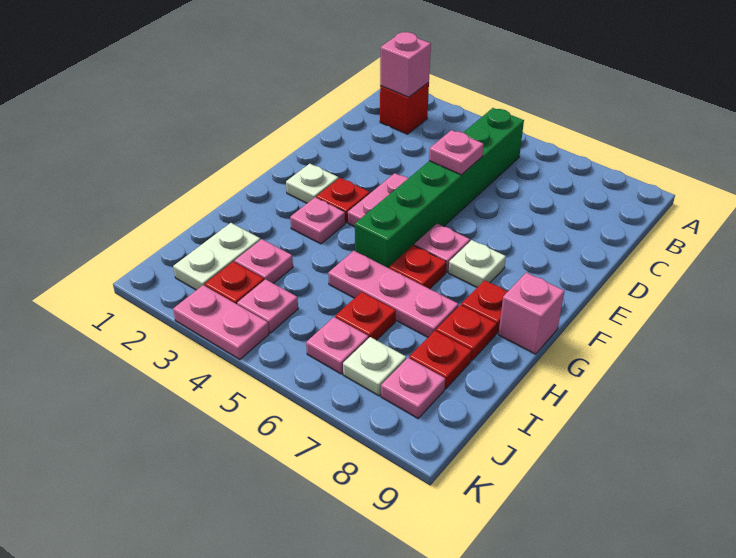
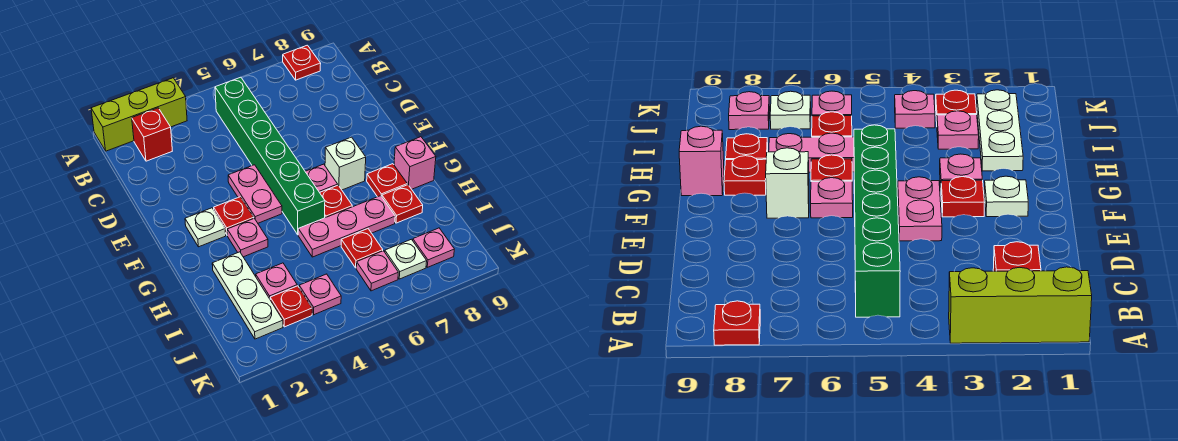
none -> lime 1x3 brick [91,78,187,151]
pink 1x1 brick [380,32,431,97] -> none
pink 1x1 plate [429,130,484,175] -> none
white 1x1 plate [449,240,506,287] -> white 1x1 brick [325,137,366,190]
white 1x2 plate [173,223,260,290] -> white 1x3 plate [212,252,283,339]
red 1x1 plate [409,331,472,389] -> red 1x1 plate moved to [283,45,321,80]
pink 1x2 plate [173,285,269,360] -> none

